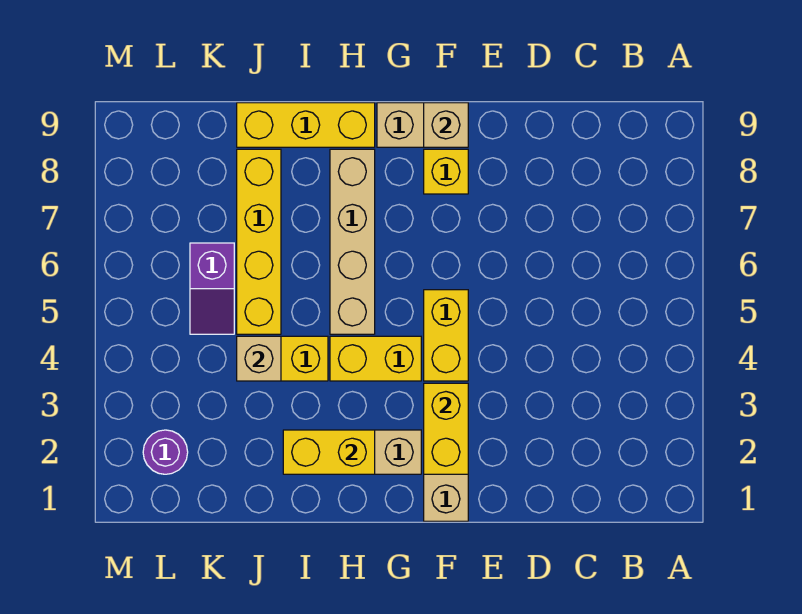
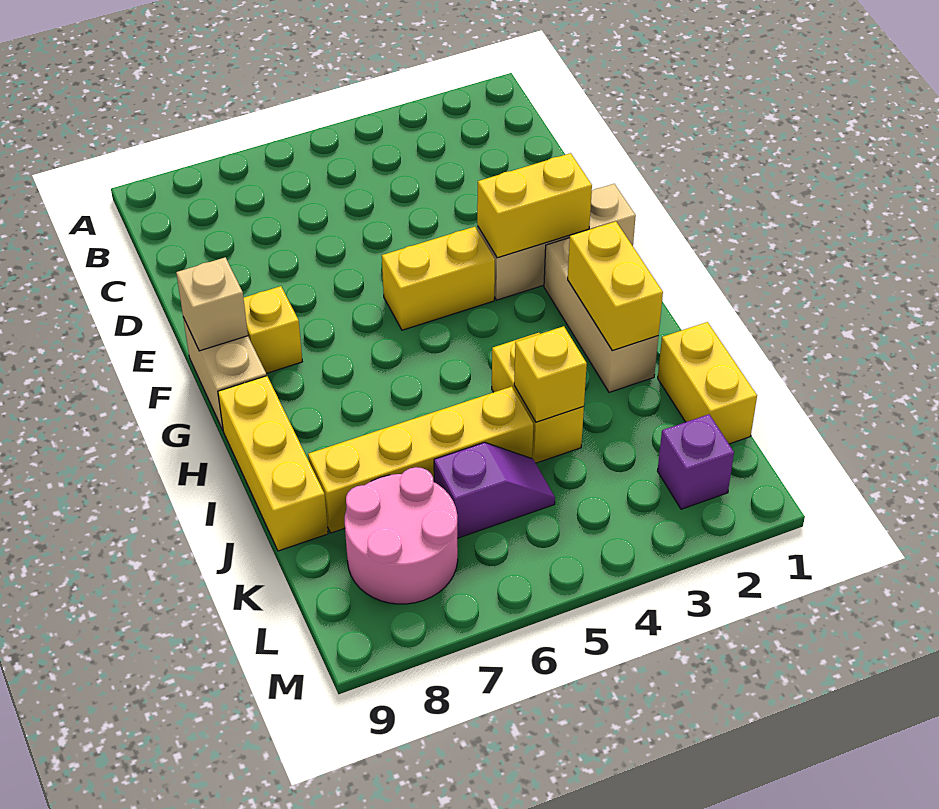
yellow 1x2 brick [330,336,421,381] -> yellow 1x2 brick moved to [658,322,757,444]
tan 1x4 brick [330,149,375,334] -> none
tan 1x1 brick [237,336,281,381] -> yellow 1x1 brick [514,326,587,422]
none -> pink 2x2 round brick [345,467,458,604]
purple 1x1 round brick [143,430,188,474] -> purple 1x1 brick [658,414,734,509]

